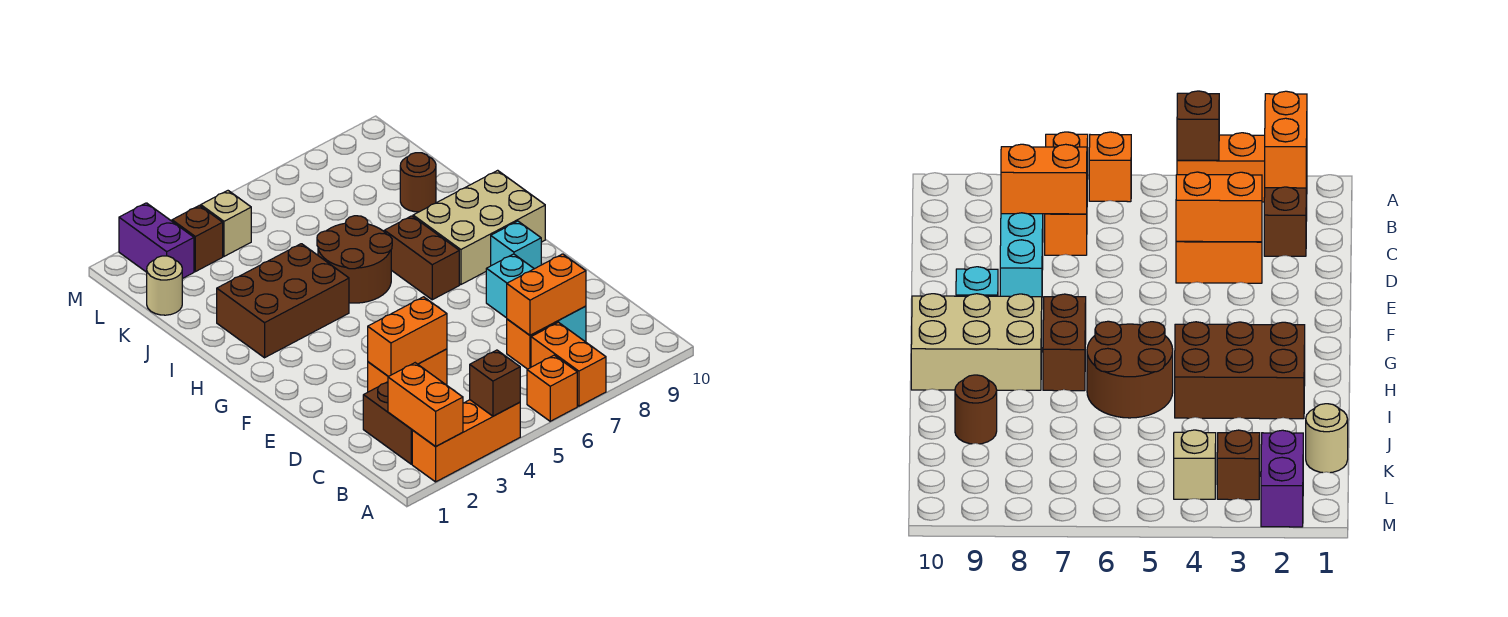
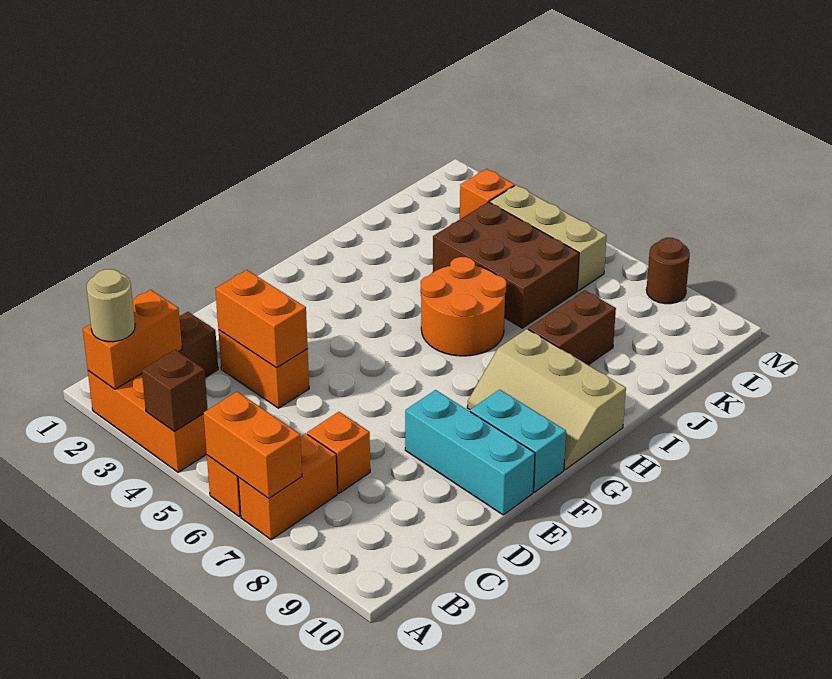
orange 1x2 brick [507,254,586,335] -> orange 1x2 brick moved to [203,392,302,498]
cyan 1x3 brick [486,254,586,342] -> cyan 1x3 brick turned to [405,390,535,515]
cyan 1x1 brick [491,221,541,269] -> cyan 1x2 brick [470,390,566,492]
brown 1x2 brick [384,216,459,300] -> brown 1x2 brick moved to [528,290,616,365]
tan 2x3 brick [413,170,545,285] -> tan 2x3 slope [467,329,626,470]
brown 2x3 brick [217,244,349,358] -> brown 2x3 brick moved to [433,202,579,328]
brown 2x2 round brick [317,216,392,303] -> orange 2x2 round brick [421,257,507,356]
brown 1x1 round brick [400,153,436,212] -> brown 1x1 round brick moved to [646,238,690,304]
tan 1x1 round brick [147,256,182,315] -> tan 1x1 round brick moved to [87,269,135,342]
purple 1x2 brick [119,203,194,279] -> none
brown 1x1 brick [172,205,223,272] -> orange 1x1 brick [460,169,515,219]
tan 1x1 brick [201,191,251,256] -> tan 1x3 brick [490,185,607,291]

